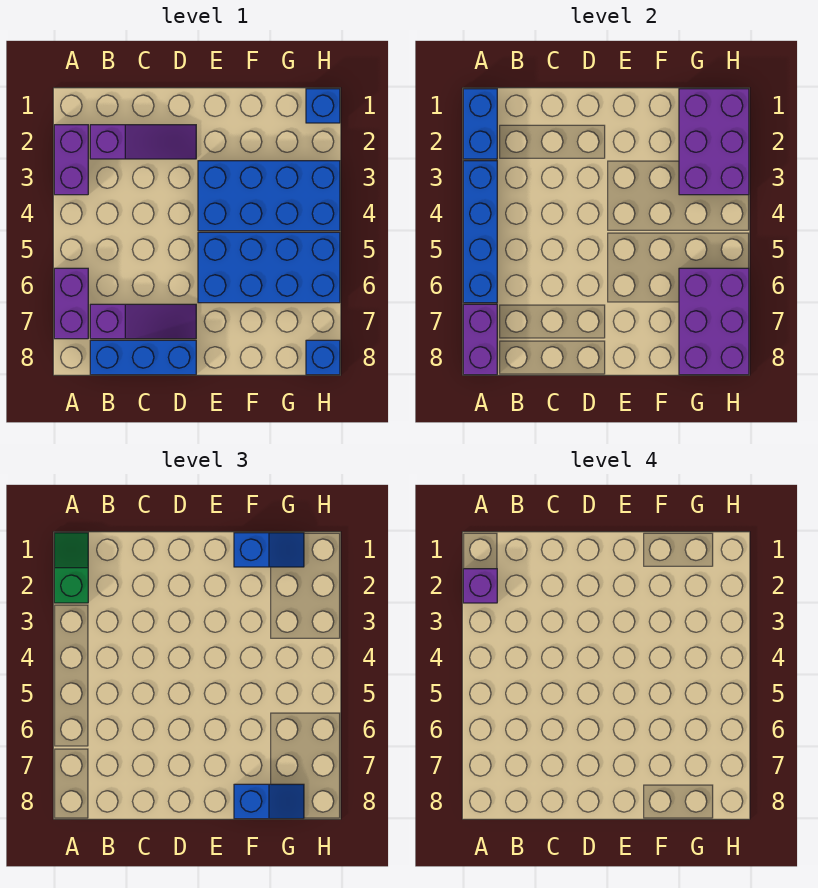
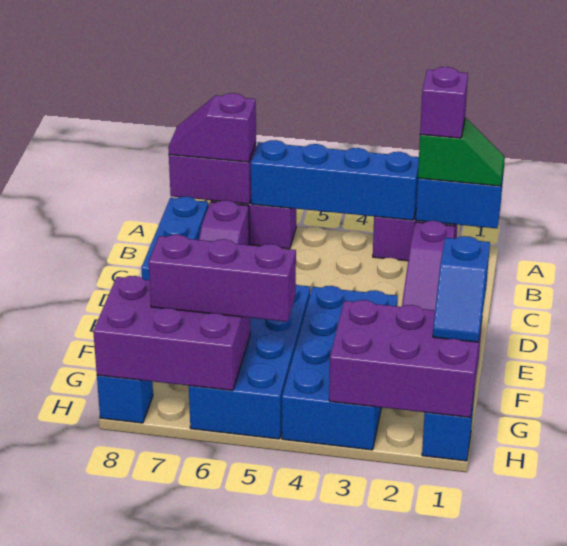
none -> purple 1x2 slope [168,93,256,162]
blue 1x2 slope [234,784,304,819] -> none
none -> purple 1x3 brick [149,235,296,322]

